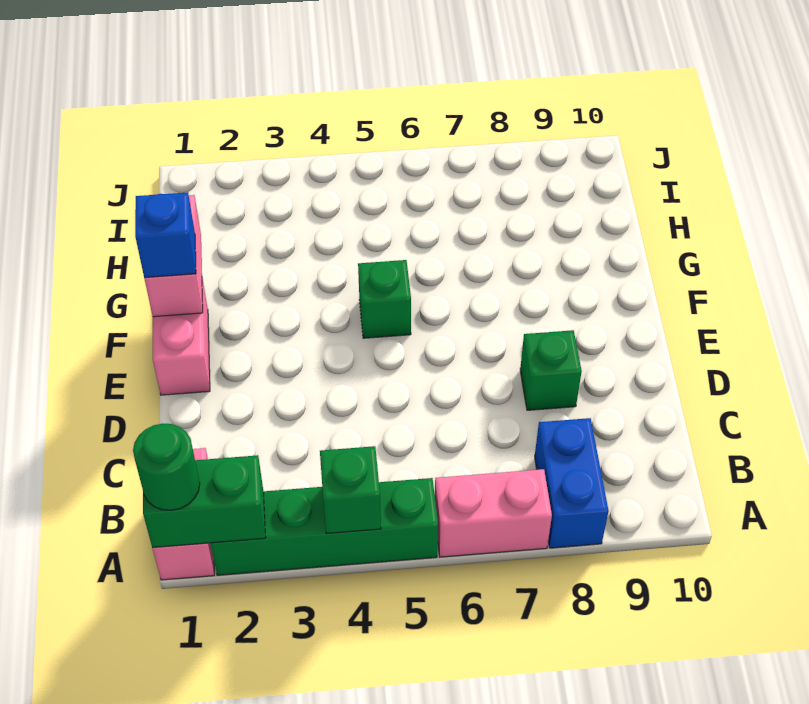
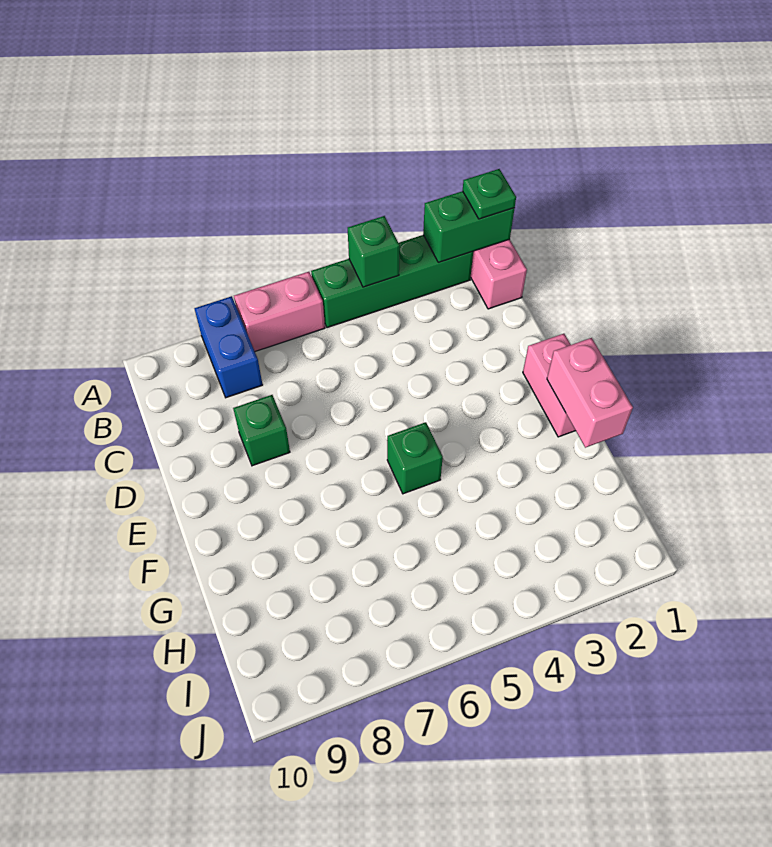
green 1x1 round brick [133,424,200,510] -> green 1x1 plate [463,169,516,219]
blue 1x1 brick [135,192,196,278] -> none

